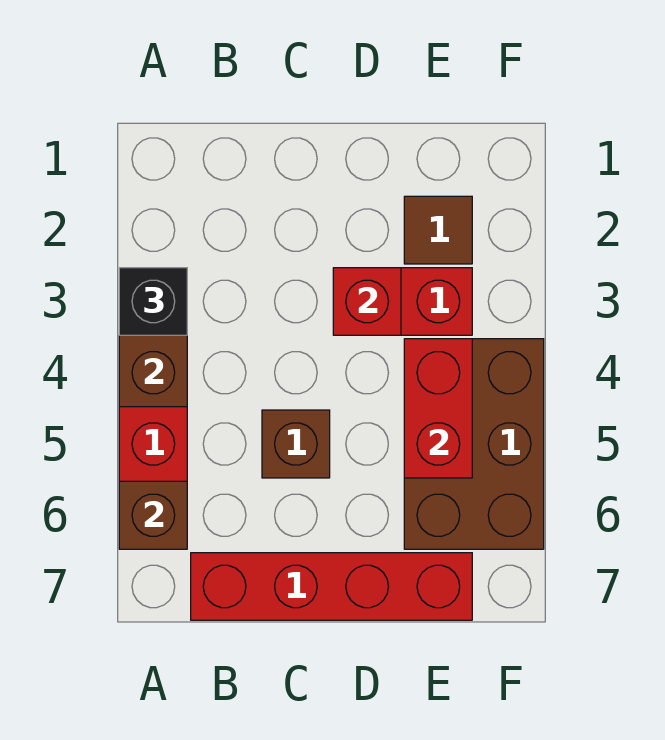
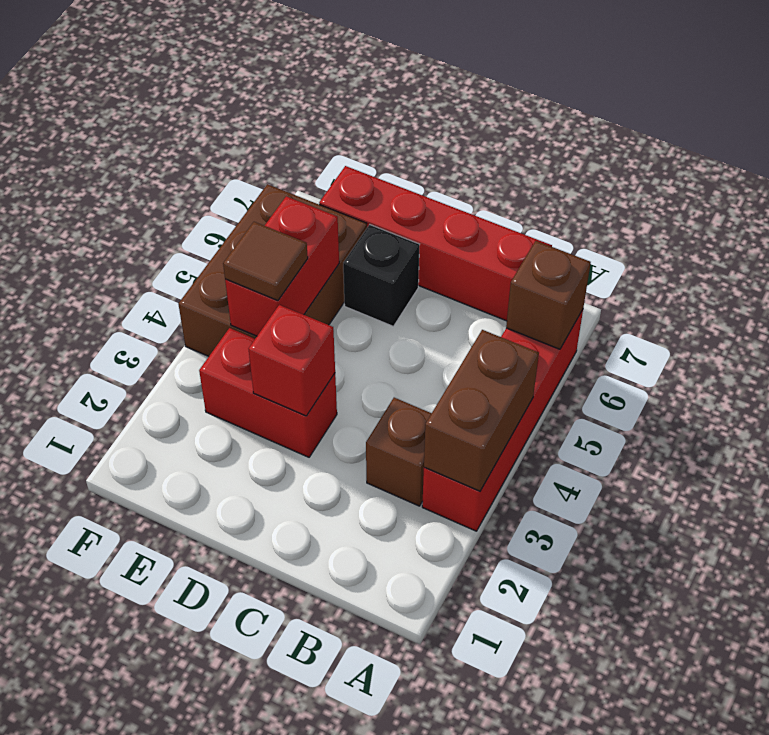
black 1x1 brick [119,268,187,335] -> black 1x1 brick moved to [343,225,420,326]
brown 1x1 brick [262,410,330,478] -> brown 1x1 brick moved to [366,398,432,506]
brown 1x1 tile [404,196,472,264] -> brown 1x1 tile moved to [223,222,308,301]

